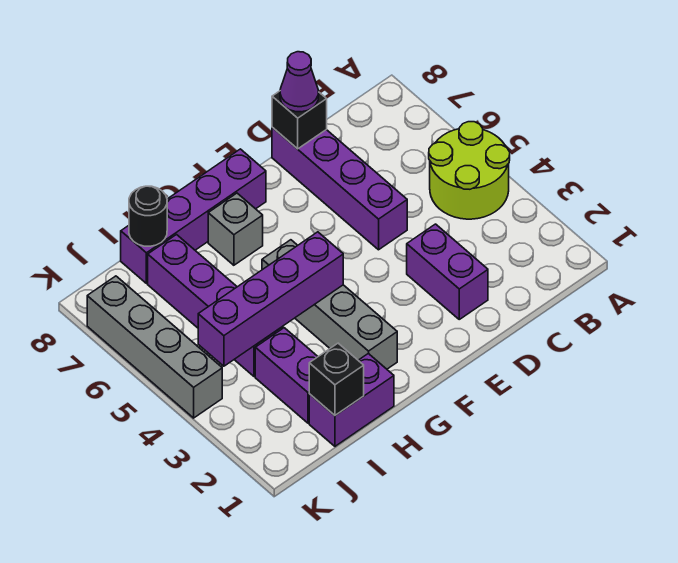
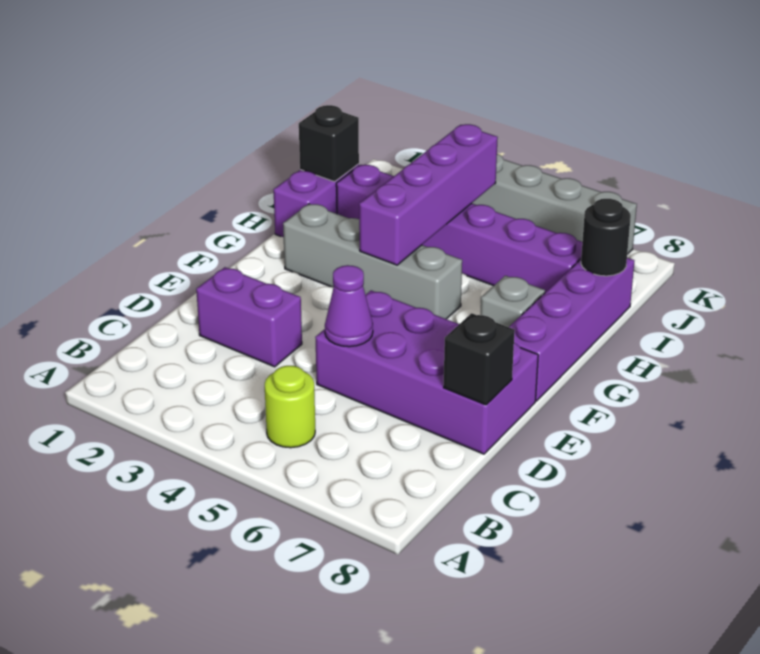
lime 2x2 round brick [429,122,510,219] -> lime 1x1 round brick [265,366,315,448]
purple 1x4 brick [272,127,407,250] -> purple 2x4 brick [315,290,538,454]
purple 1x1 cone [280,52,319,112] -> purple 1x1 cone moved to [325,265,373,347]

